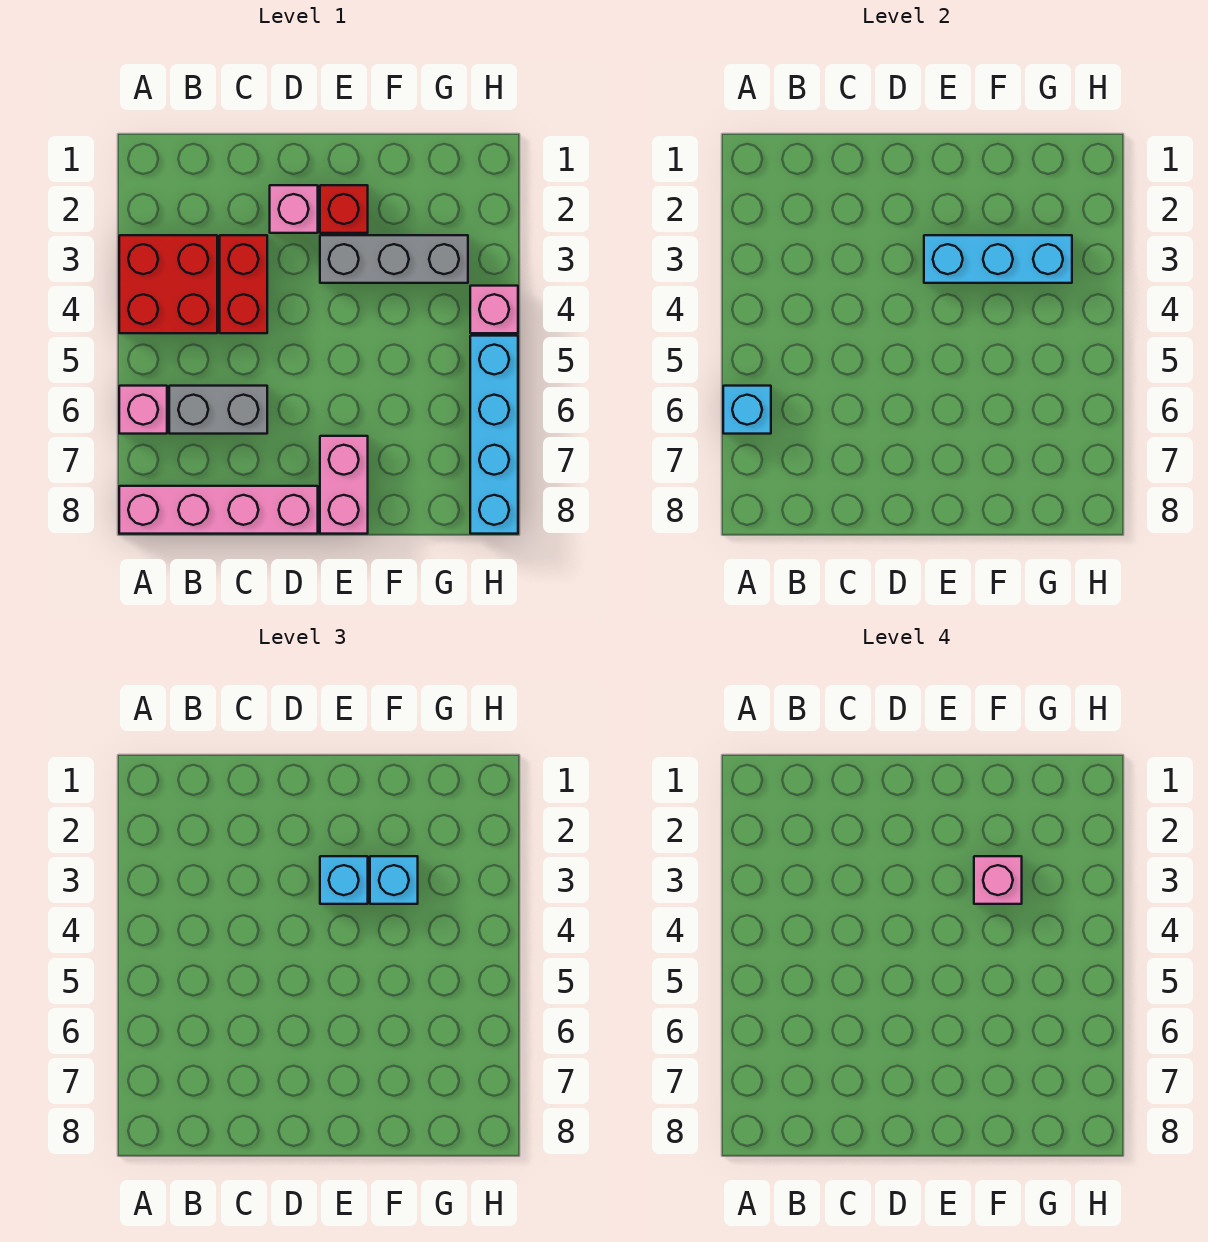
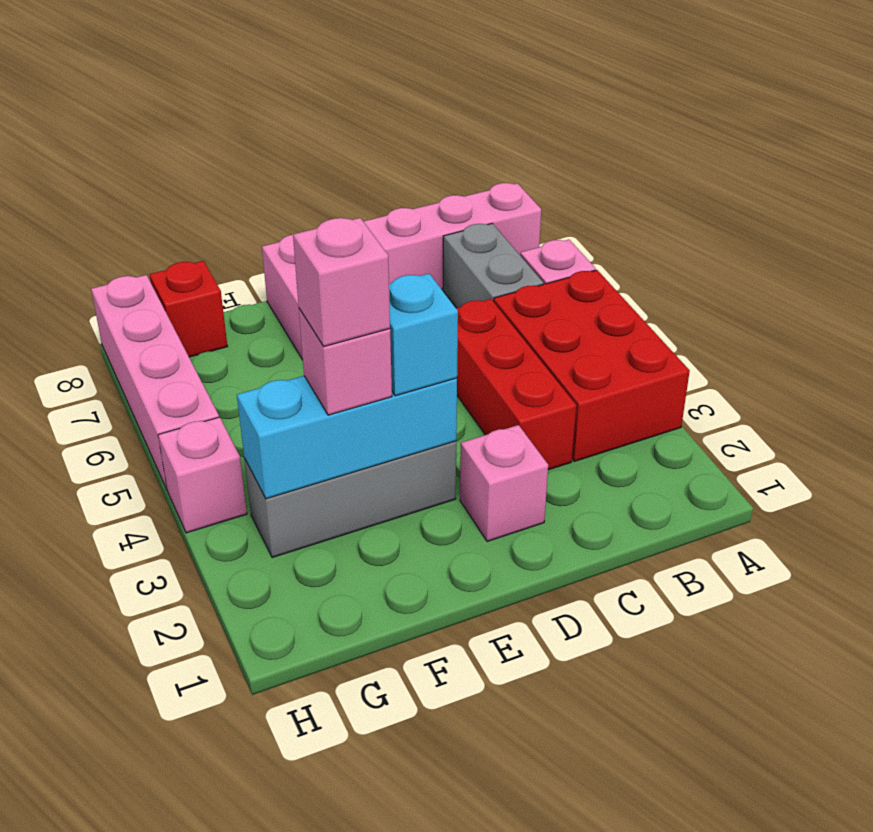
red 2x2 brick [119,235,217,333] -> red 2x3 brick [493,270,690,461]
cyan 1x1 brick [723,386,771,434] -> none
grey 1x2 brick [169,386,267,434] -> grey 1x2 brick turned to [443,223,543,308]
red 1x2 brick [220,235,267,333] -> red 1x3 brick [456,299,576,470]
red 1x1 brick [320,185,368,233] -> red 1x1 brick moved to [149,261,228,357]
cyan 1x1 brick [370,856,418,904] -> pink 1x1 brick [299,308,392,415]
cyan 1x4 brick [470,336,518,534] -> pink 1x4 brick [91,275,219,489]

